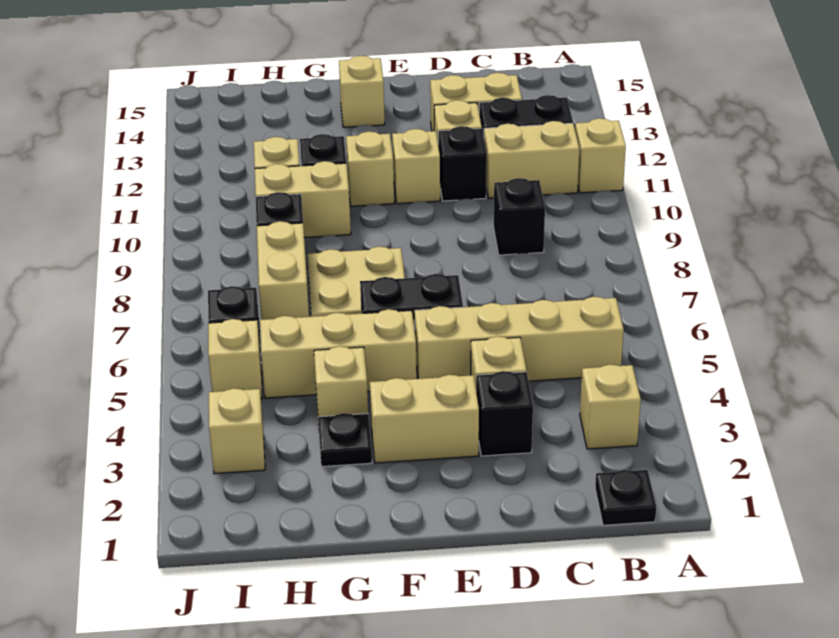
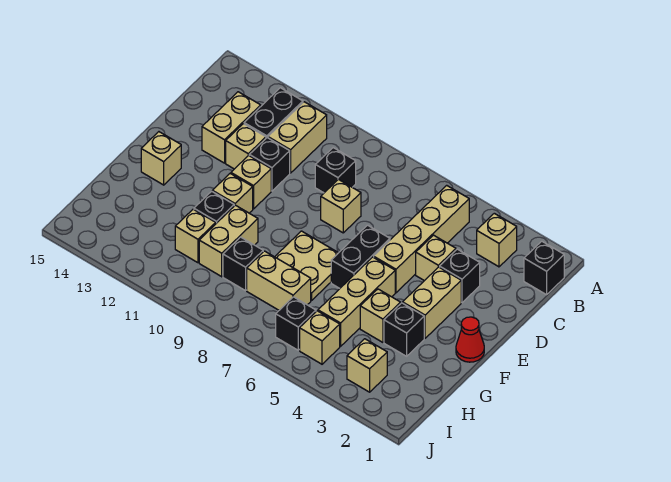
tan 1x1 brick [575,118,626,193] -> tan 1x1 brick moved to [321,179,361,233]
black 1x1 plate [595,470,656,525] -> black 1x1 brick [524,241,564,295]
none -> red 1x1 cone [456,317,484,362]
black 1x1 plate [318,413,372,467] -> black 1x1 brick [384,303,424,356]

